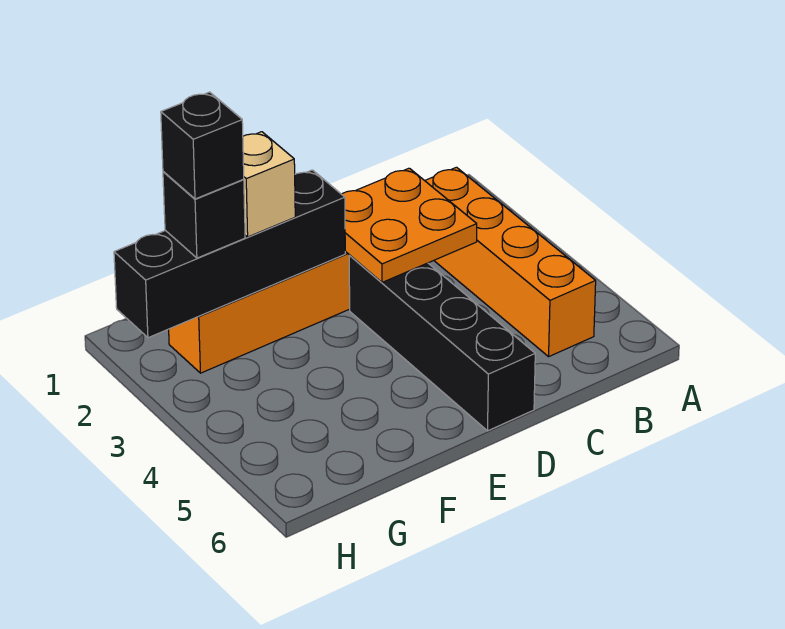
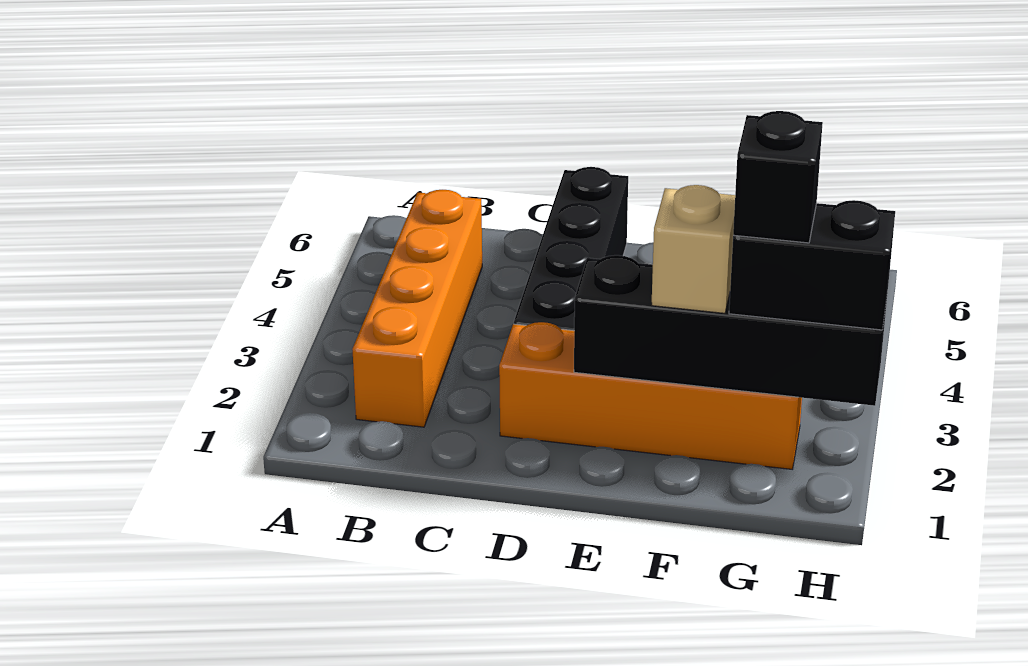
orange 2x2 plate [342,168,477,282] -> none
black 1x1 brick [163,172,245,258] -> black 1x2 brick [729,200,895,330]

